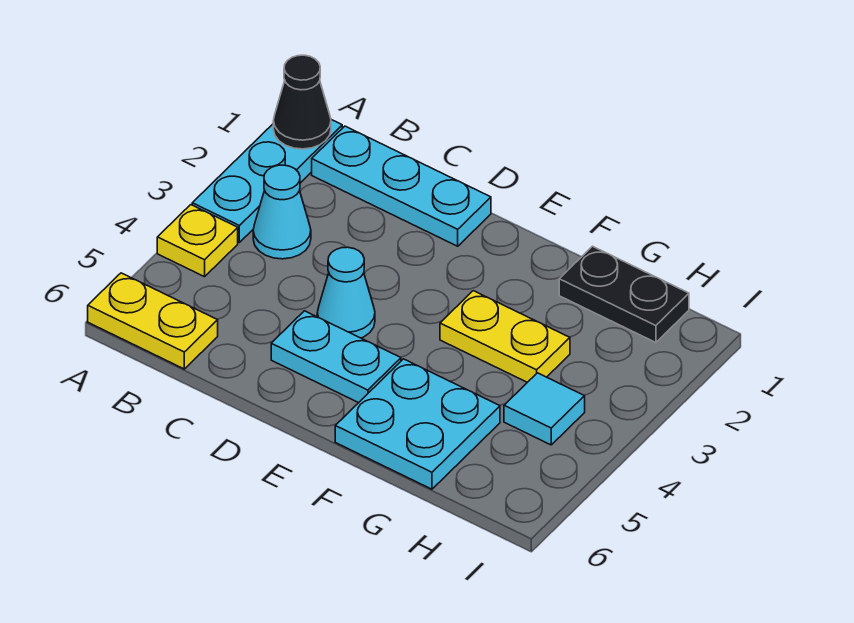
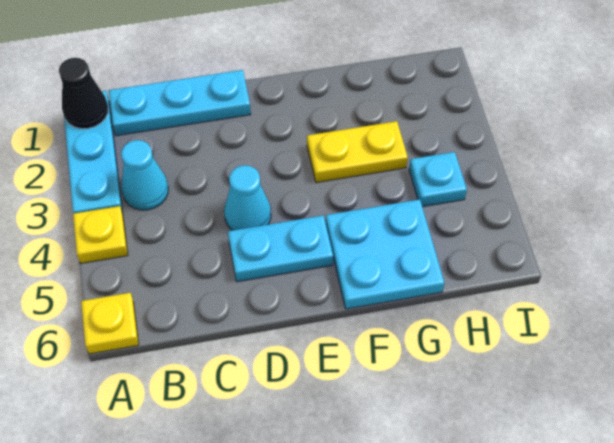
yellow 1x2 plate [88,273,218,369] -> yellow 1x1 plate [81,293,139,354]
black 1x2 plate [559,246,689,343] -> none
cyan 1x1 tile [504,373,585,445] -> cyan 1x1 plate [409,152,467,207]

